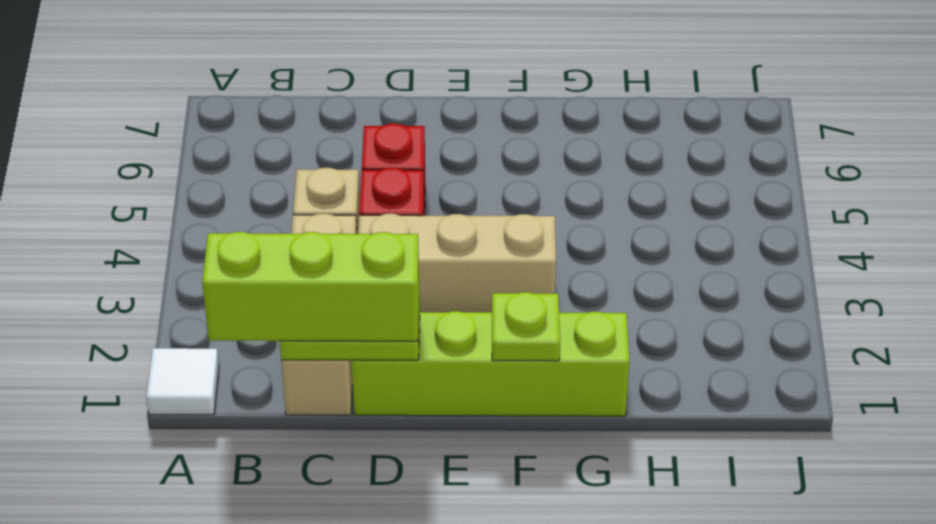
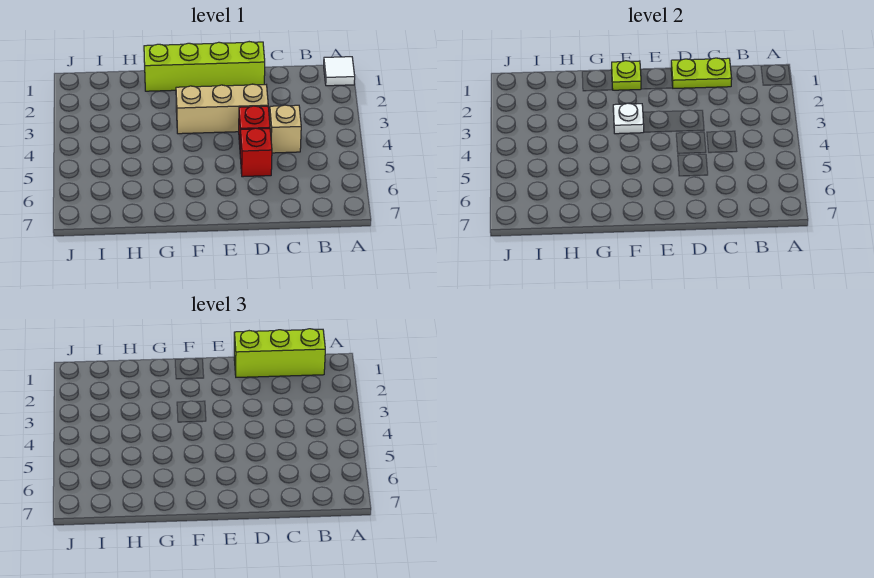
tan 1x3 brick [281,214,357,415] -> none
none -> white 1x1 plate [613,103,644,134]

